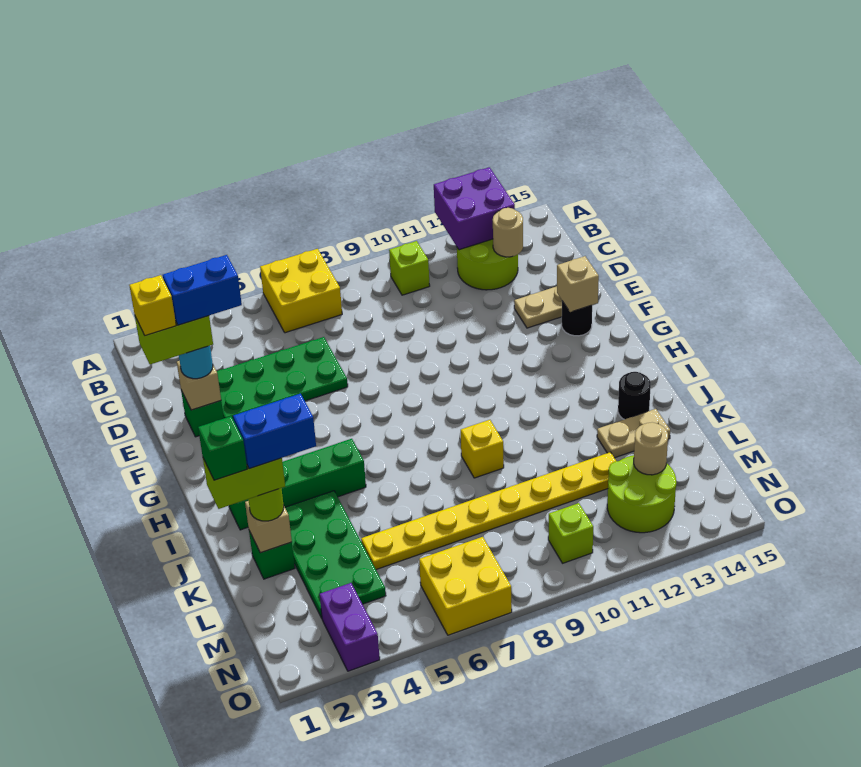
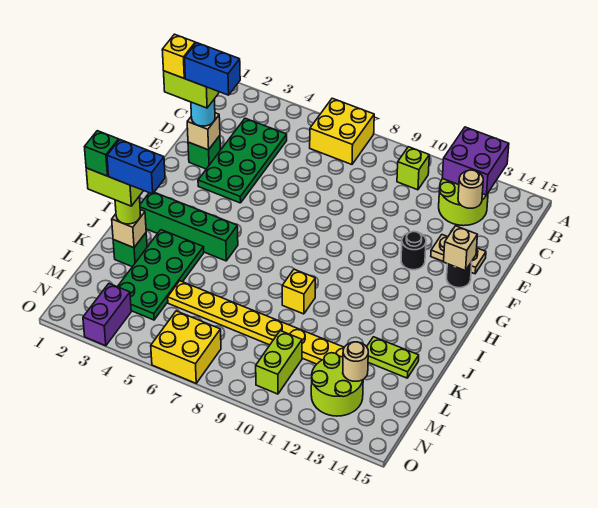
green 2x4 plate [217,337,348,420] -> green 2x4 plate turned to [198,118,287,203]
black 1x1 round brick [618,372,651,419] -> black 1x1 round brick moved to [401,231,426,270]
tan 1x2 plate [597,409,670,458] -> lime 1x2 plate [367,337,419,378]
lime 1x1 brick [548,503,593,563] -> lime 1x2 brick [256,331,302,394]

